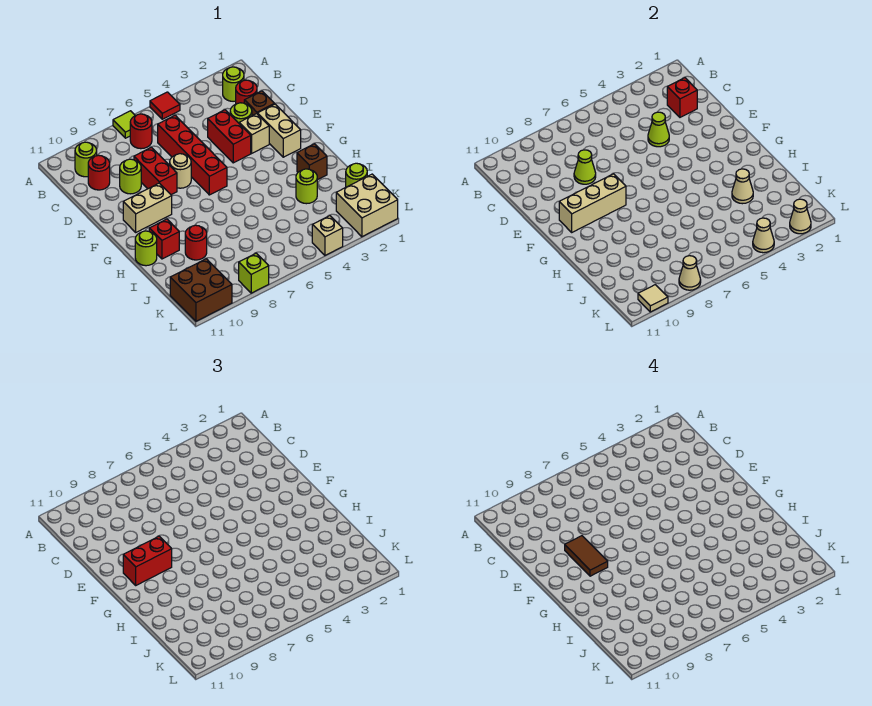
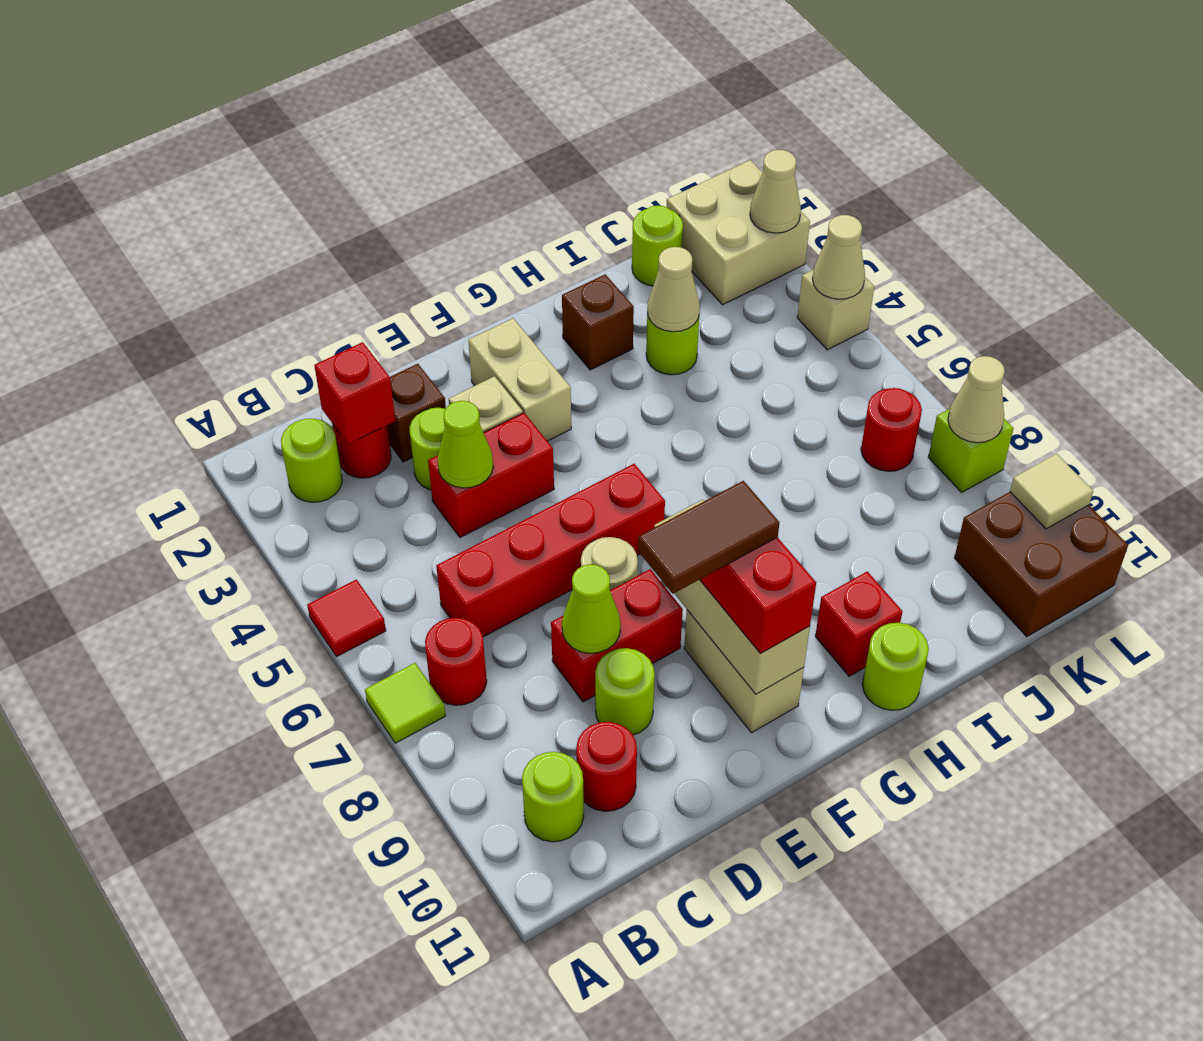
tan 1x2 brick [258,104,301,157] -> tan 1x2 brick turned to [468,318,571,441]
red 1x1 round brick [185,225,207,260] -> red 1x1 round brick moved to [861,388,922,471]

